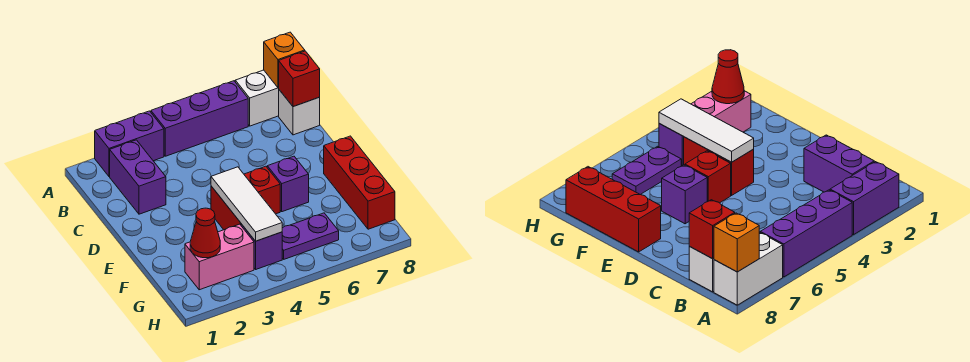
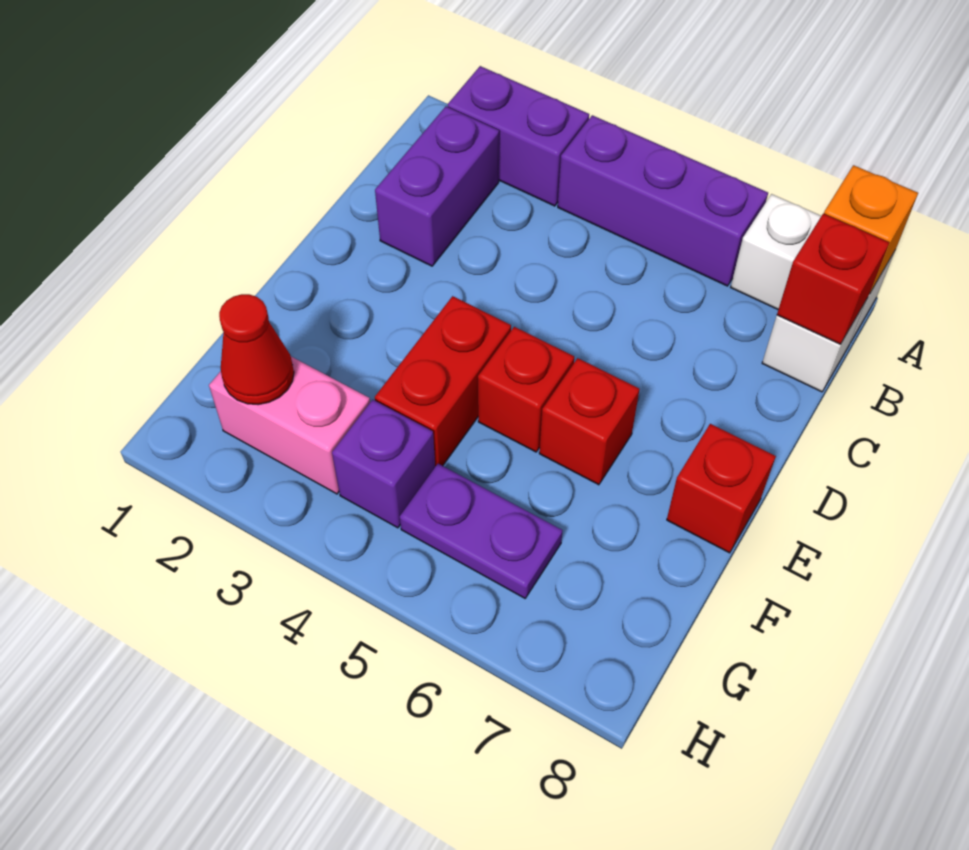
white 1x3 tile [211,167,282,241] -> none
purple 1x1 brick [267,156,309,212] -> red 1x1 brick [539,358,640,485]
red 1x3 brick [324,136,395,229] -> red 1x1 brick [667,424,776,553]

